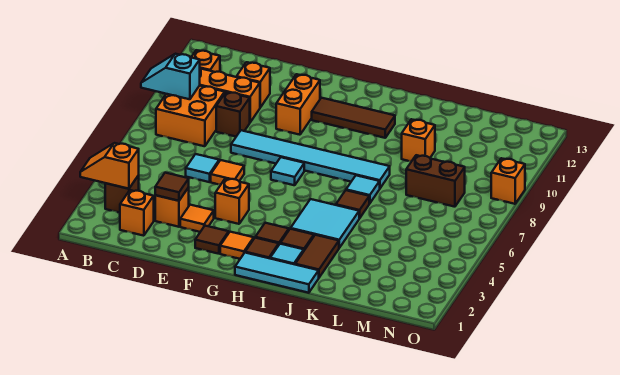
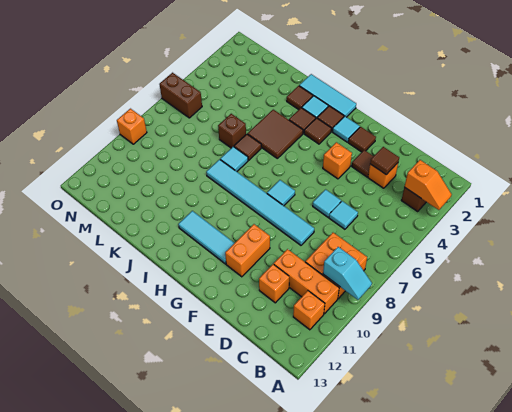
orange 1x1 brick [120,190,154,236] -> none
brown 1x1 brick [216,92,250,137] -> brown 1x1 brick moved to [218,114,246,148]
orange 1x1 tile [180,205,214,232] -> brown 1x1 tile [352,150,373,177]
orange 1x1 tile [211,160,244,184] -> cyan 1x1 tile [313,189,341,217]
orange 1x1 tile [220,232,254,259] -> cyan 1x1 tile [333,116,360,142]
brown 1x3 tile [312,98,395,138] -> cyan 1x3 tile [178,211,234,264]
cyan 2x2 tile [291,199,359,248] -> brown 2x2 tile [247,110,303,158]
brown 1x2 tile [295,235,339,277] -> brown 1x1 tile [287,86,313,110]
orange 1x1 brick [402,119,435,161] -> none
brown 1x2 brick [406,155,465,207] -> brown 1x2 brick moved to [159,73,202,118]

